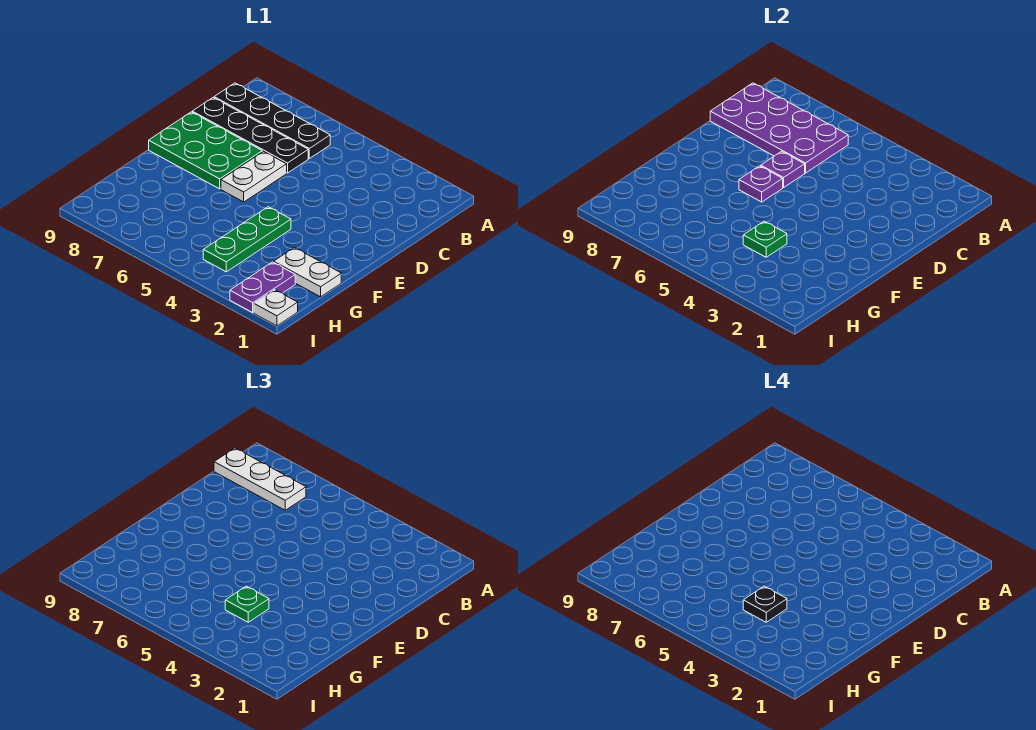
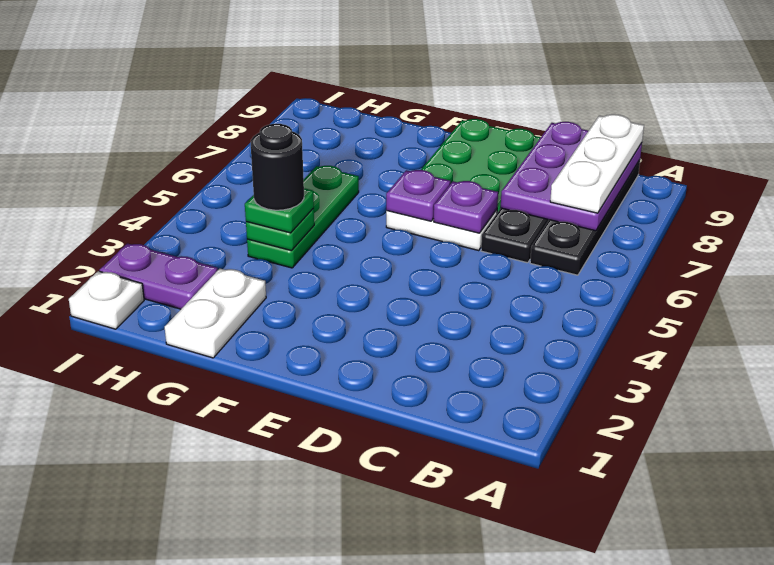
purple 2x4 plate [710,83,848,173] -> purple 2x3 plate [501,122,642,231]
green 1x3 plate [203,207,291,272] -> green 1x3 plate turned to [247,166,359,268]
black 1x1 plate [743,586,787,622] -> black 1x1 round brick [251,124,304,210]

